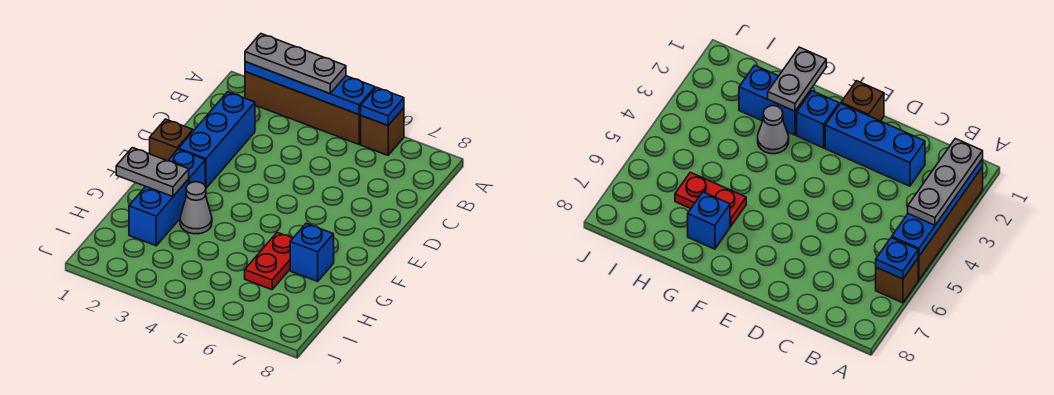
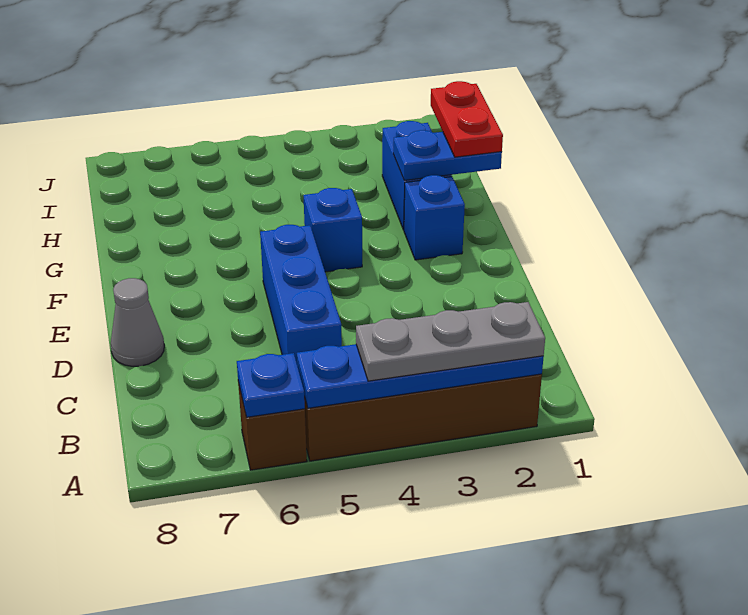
blue 1x3 brick [179,92,255,188] -> blue 1x3 brick moved to [260,225,342,363]
brown 1x1 brick [150,119,193,161] -> none
grey 1x2 plate [116,148,189,197] -> blue 1x2 plate [393,130,502,180]
grey 1x1 cone [180,182,212,234] -> grey 1x1 cone moved to [111,278,164,366]
red 1x2 plate [245,232,293,290] -> red 1x2 plate moved to [431,81,503,157]
blue 1x1 brick [290,223,334,281] -> blue 1x1 brick moved to [303,188,362,272]

